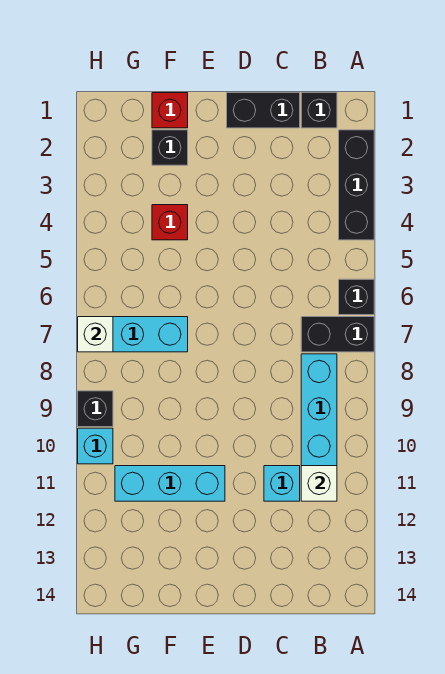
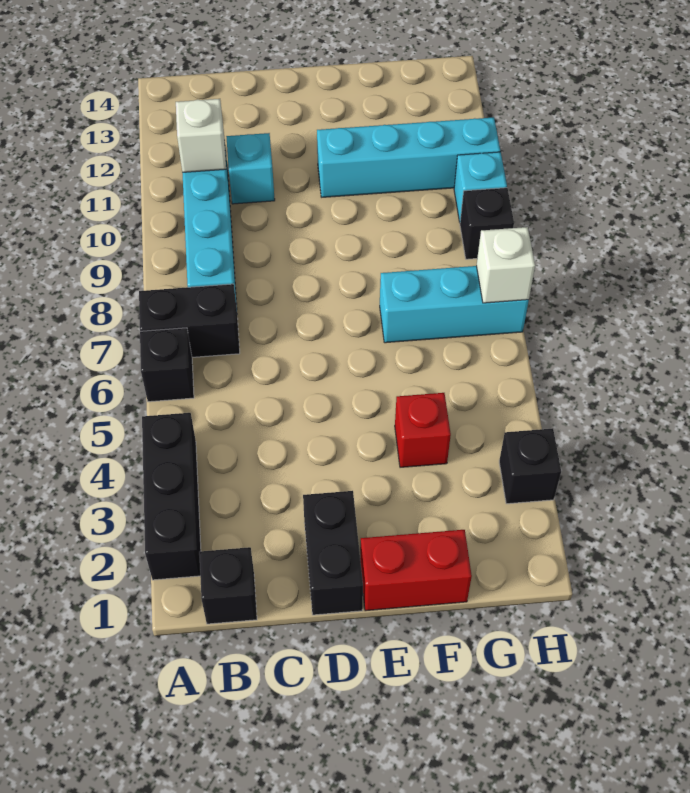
black 1x2 brick [227,93,300,128] -> black 1x2 brick turned to [303,491,363,615]
cyan 1x3 brick [115,466,225,501] -> cyan 1x4 brick [317,117,500,197]
red 1x1 brick [152,93,188,128] -> red 1x2 brick [360,530,472,611]
black 1x1 brick [152,130,188,165] -> black 1x1 brick moved to [499,428,561,504]

